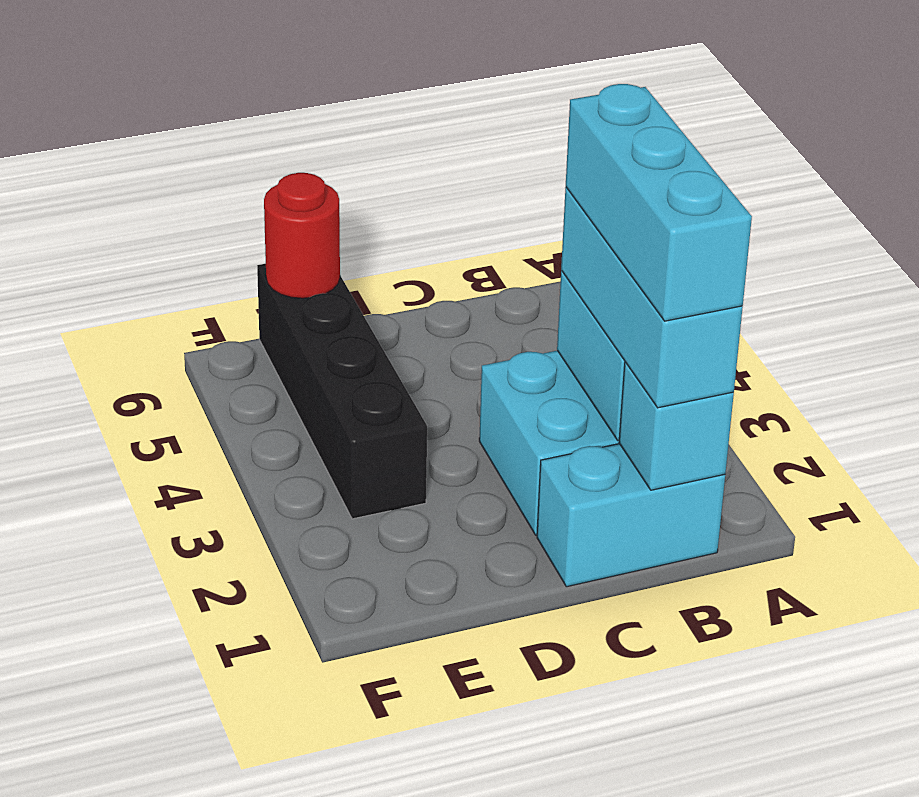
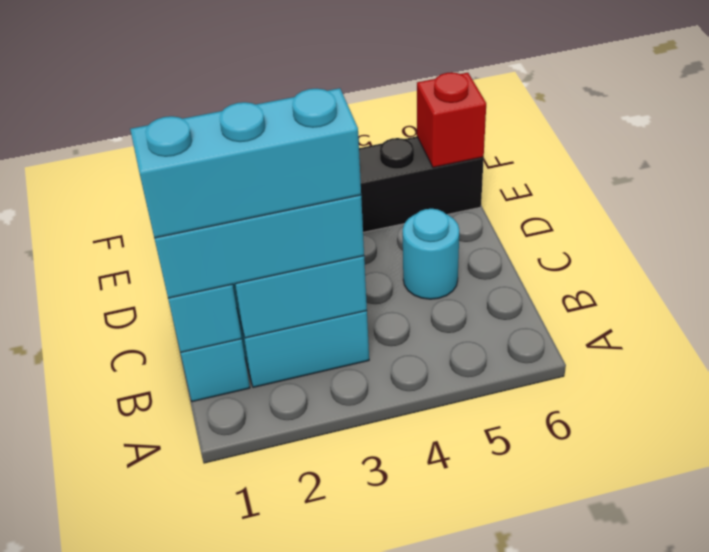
none -> cyan 1x1 round brick [403,209,459,299]
red 1x1 round brick [264,173,340,298] -> red 1x1 brick [417,72,486,168]

